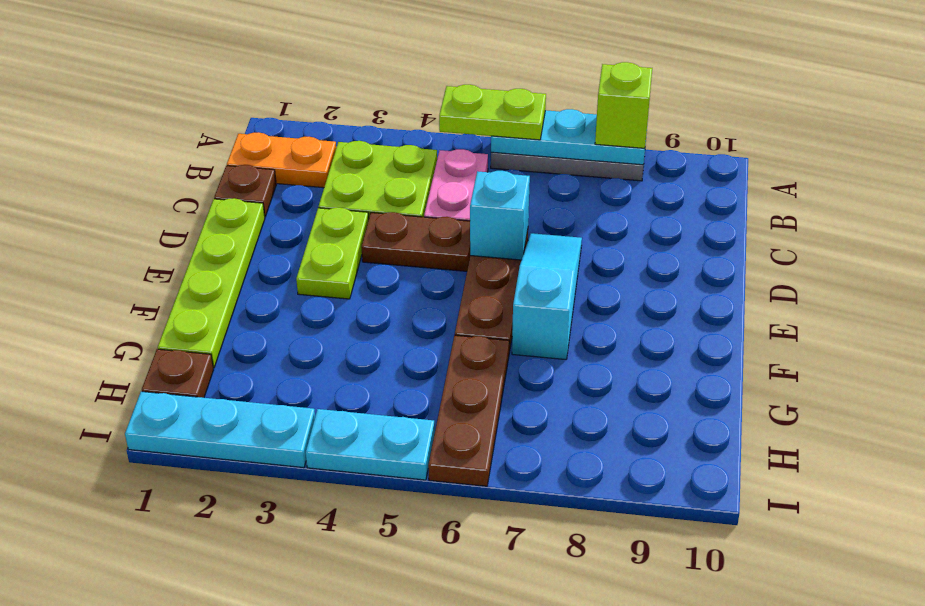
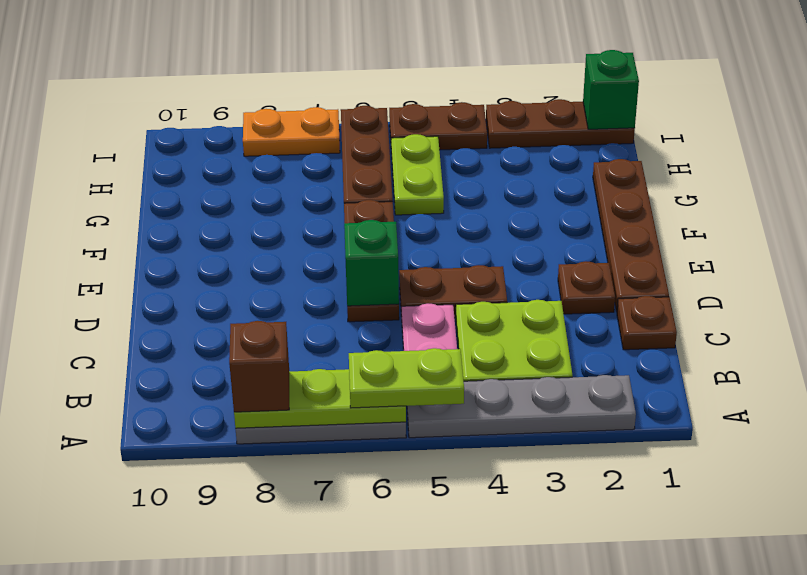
none -> grey 1x4 plate [407,375,636,438]
cyan 1x3 plate [491,109,646,165] -> lime 1x3 plate [234,369,406,428]
lime 1x1 brick [595,62,652,148] -> brown 1x1 brick [229,321,289,412]
orange 1x2 plate [227,132,336,188] -> orange 1x2 plate moved to [243,107,340,156]
lime 1x4 plate [158,198,265,368] -> brown 1x4 plate [593,159,669,312]
lime 1x2 plate [296,208,369,299] -> lime 1x2 plate moved to [391,134,444,215]
cyan 1x1 brick [470,171,530,260] -> green 1x1 brick [344,220,399,306]
cyan 1x3 slope [512,233,582,360] -> none
brown 1x1 plate [142,349,213,398] -> brown 1x1 plate moved to [558,261,615,314]
cyan 1x3 plate [125,392,315,468] -> brown 1x3 plate [486,99,635,148]
none -> green 1x1 brick [583,50,639,129]
cyan 1x2 plate [306,409,435,480] -> brown 1x2 plate [389,102,487,150]

